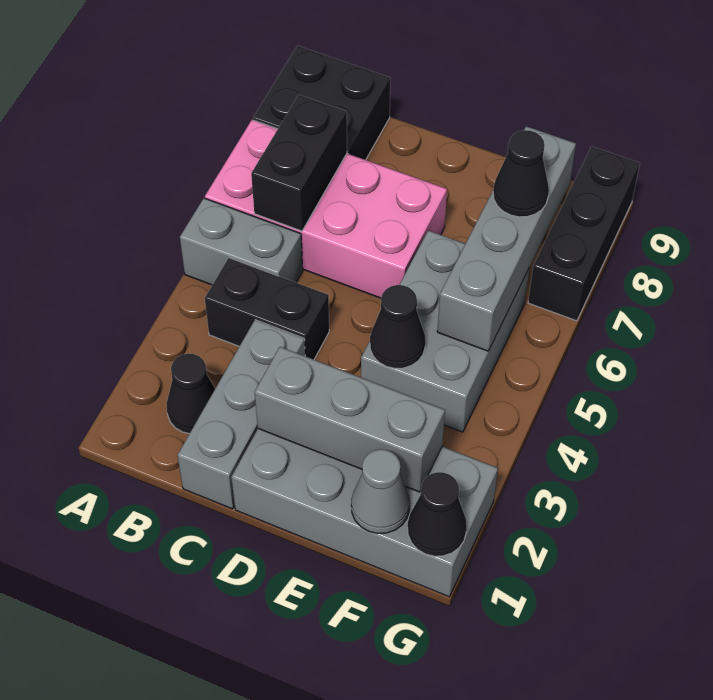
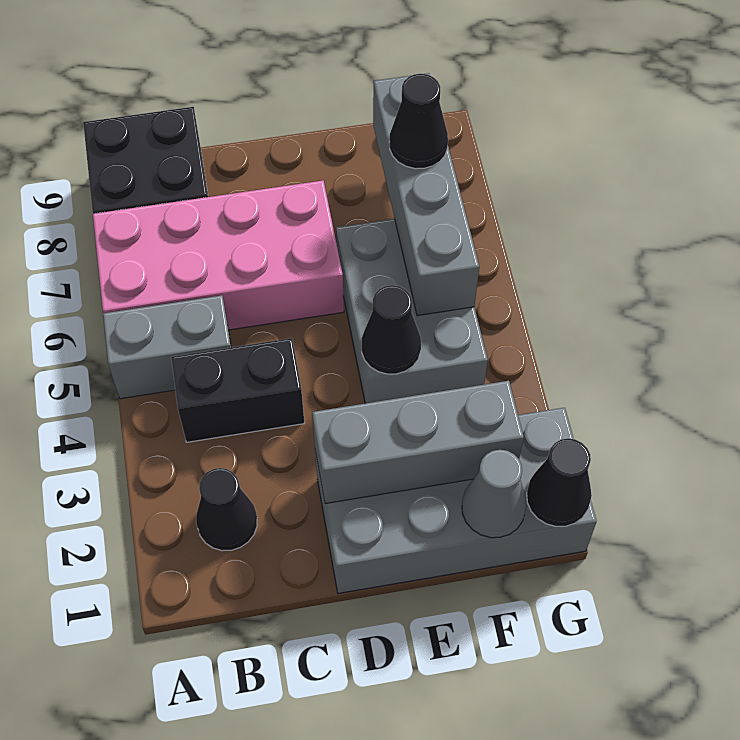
black 1x2 brick [251,95,347,231] -> none
grey 1x3 brick [177,320,305,509] -> none
black 1x3 brick [528,146,640,321] -> none

